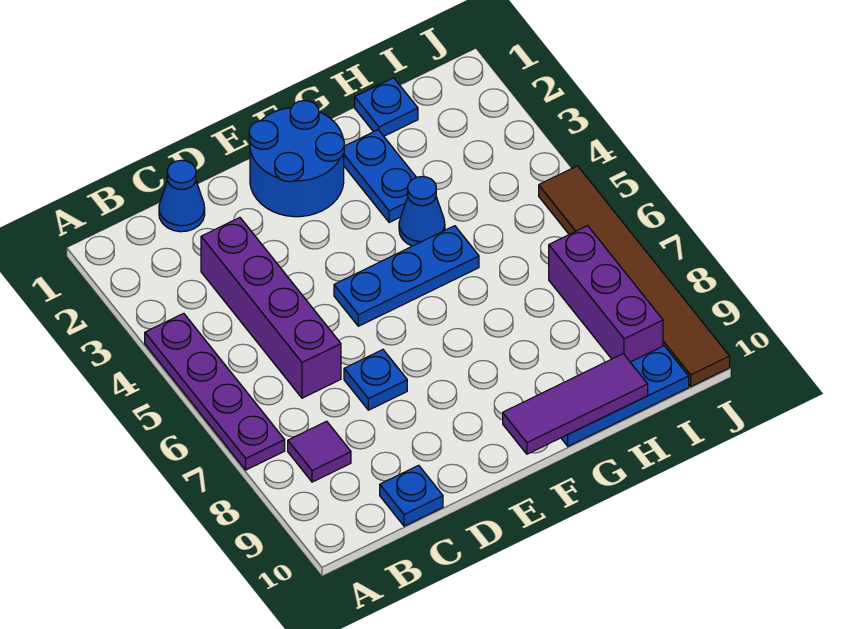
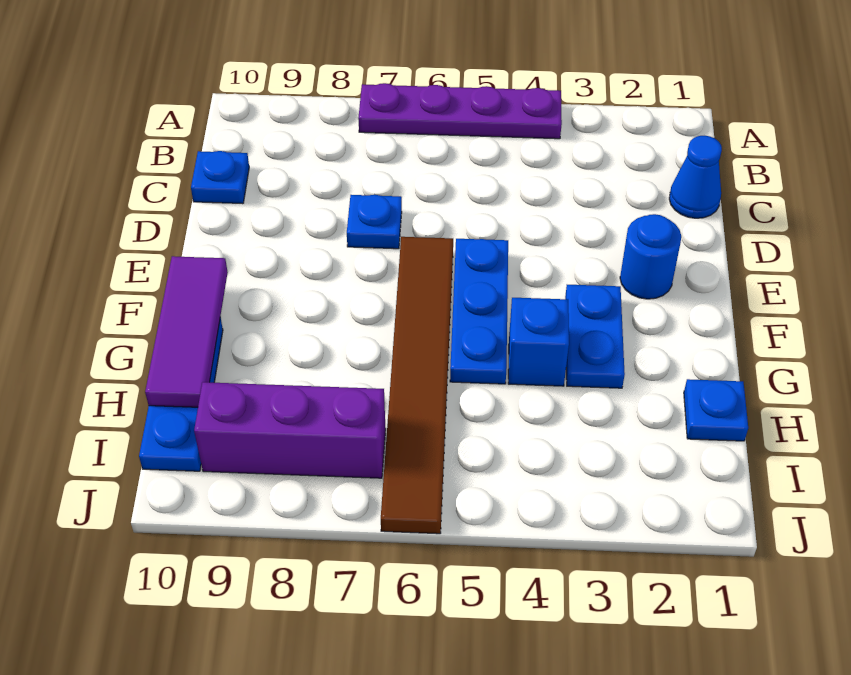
purple 1x1 tile [288,421,351,482] -> none
purple 1x4 brick [201,218,341,398] -> none
blue 2x2 round brick [249,101,344,217] -> blue 1x1 round brick [620,214,681,299]
blue 1x2 plate [344,130,416,223] -> blue 1x2 plate turned to [565,285,625,388]
blue 1x1 cone [399,177,445,246] -> blue 1x1 brick [508,298,569,386]
brown 1x6 tile [539,166,730,386] -> brown 1x6 tile turned to [381,237,453,534]

